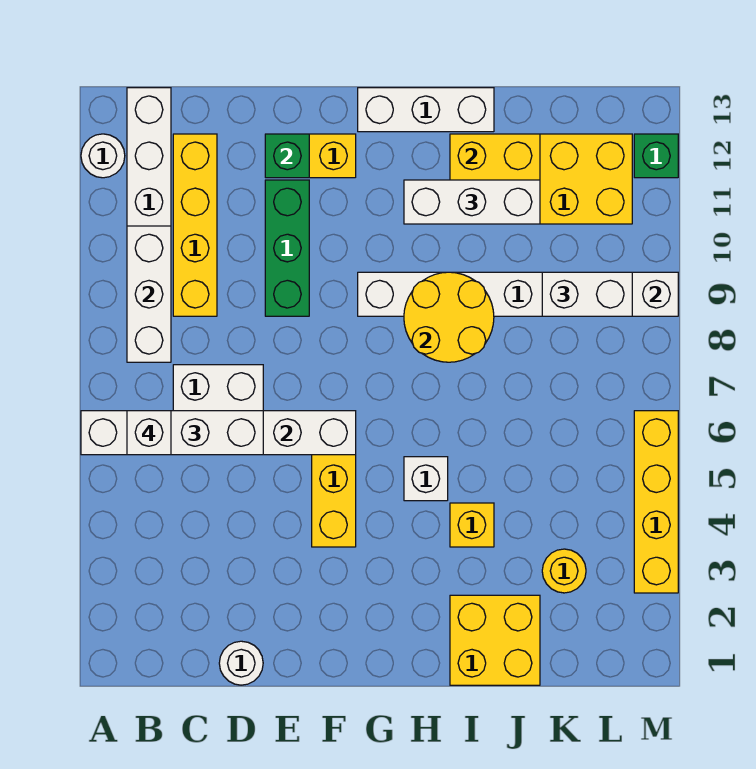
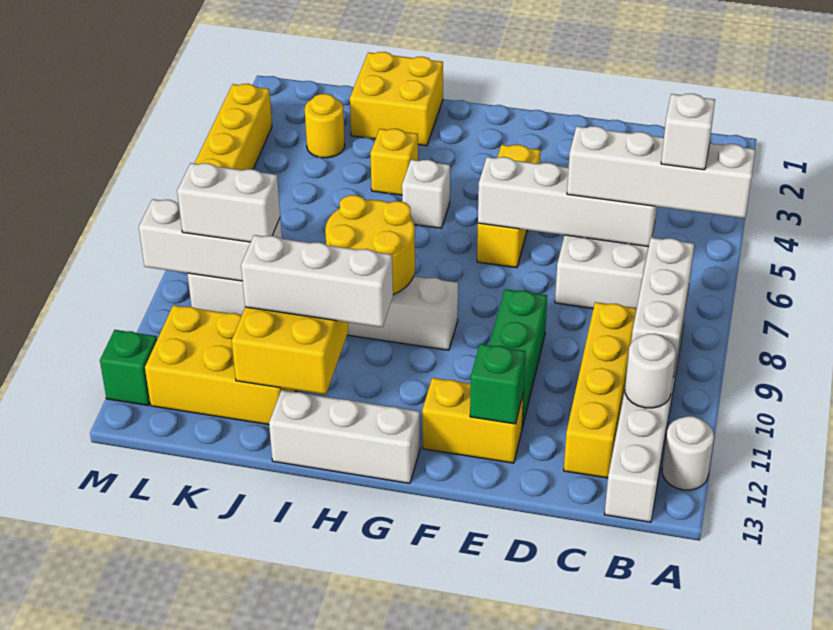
white 1x1 round brick [219,641,263,685] -> white 1x1 round brick moved to [625,333,676,408]

